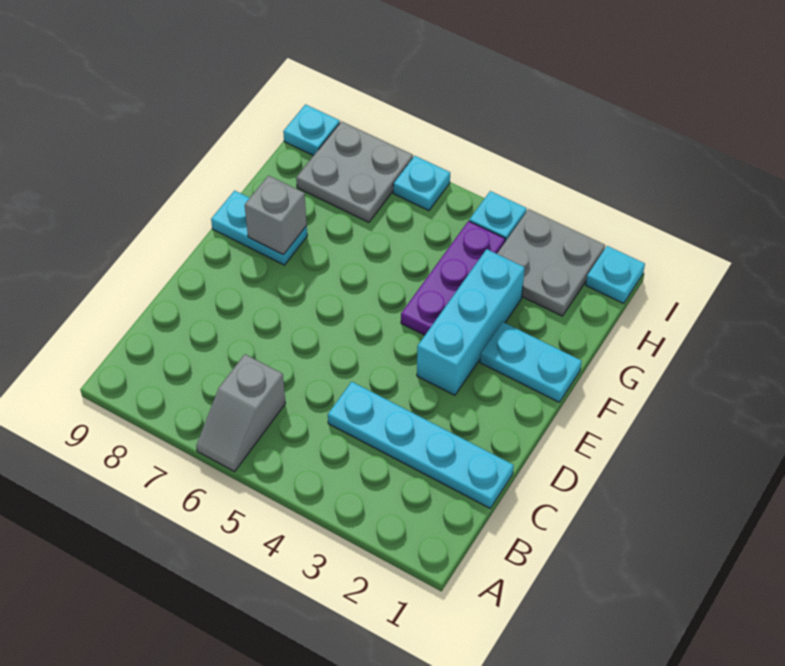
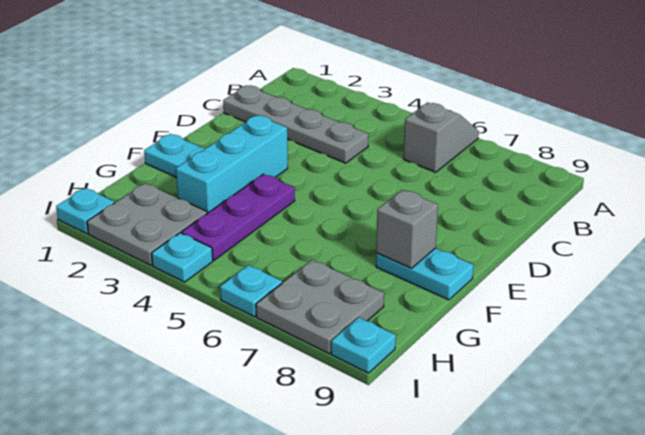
cyan 1x4 plate [328,382,514,508] -> grey 1x4 plate [223,86,368,163]

